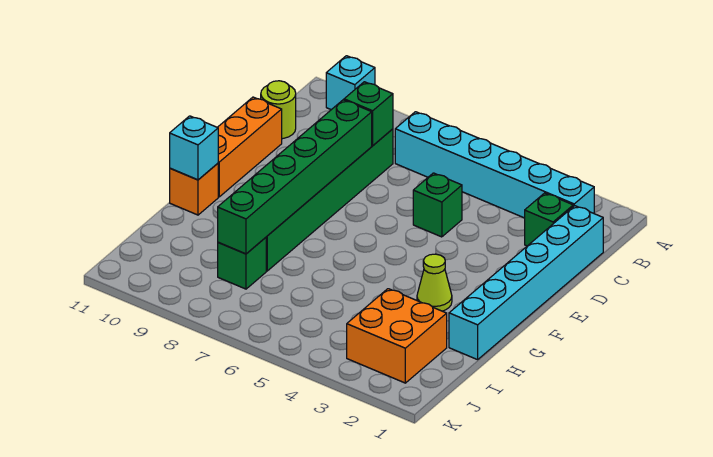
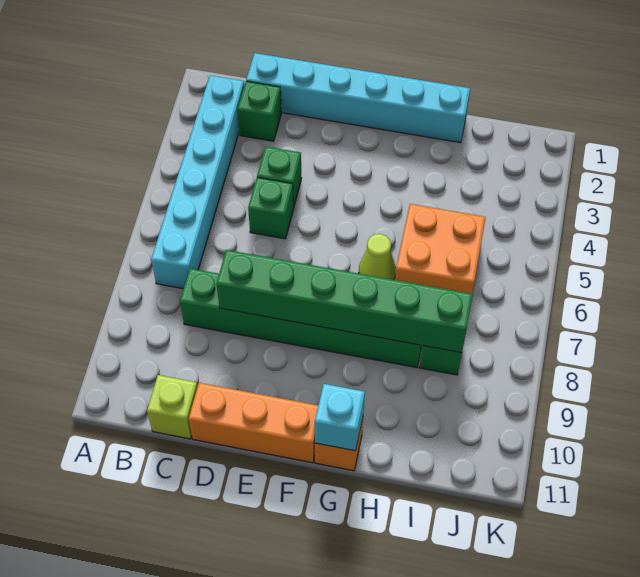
cyan 1x1 brick [326,56,375,110] -> none
green 1x1 brick [344,82,393,146] -> green 1x1 brick moved to [257,147,302,208]
lime 1x1 round brick [261,81,296,139] -> lime 1x1 brick [147,375,198,439]
lime 1x1 cone [417,254,452,311] -> lime 1x1 cone moved to [359,234,396,280]
orange 2x2 brick [347,289,447,383] -> orange 2x2 brick moved to [395,204,486,294]

